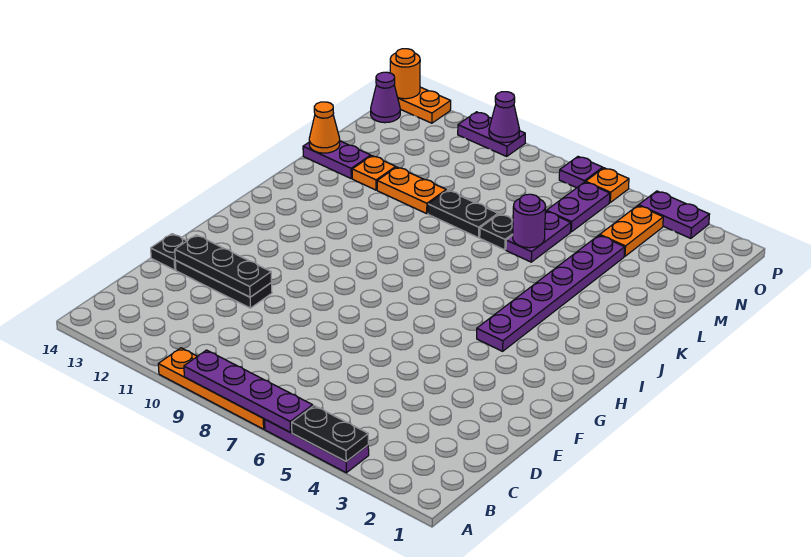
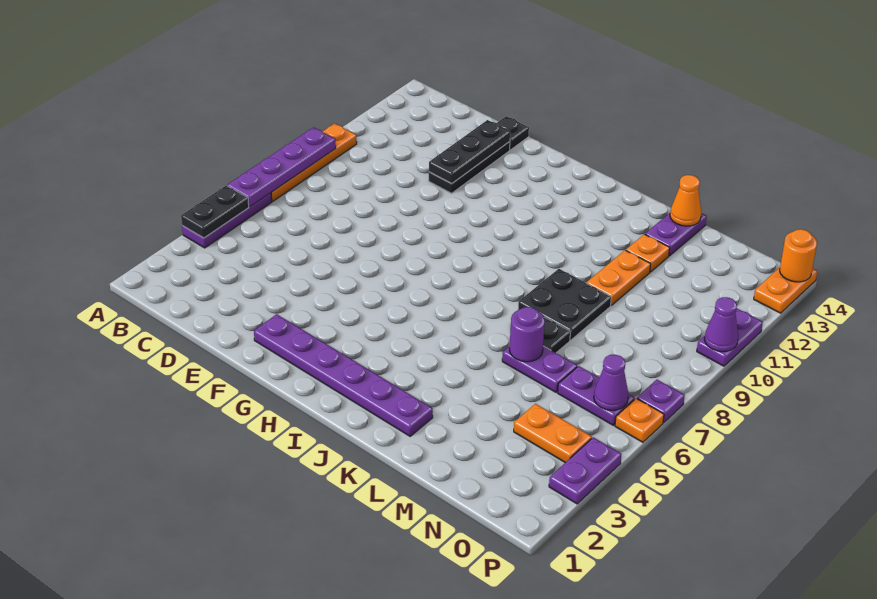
purple 1x6 plate [477,235,625,351] -> purple 1x6 plate moved to [254,314,433,436]
black 1x2 plate [428,190,498,238] -> black 2x2 plate [518,269,611,340]
purple 1x1 cone [371,72,400,123] -> purple 1x1 cone moved to [594,355,628,410]

